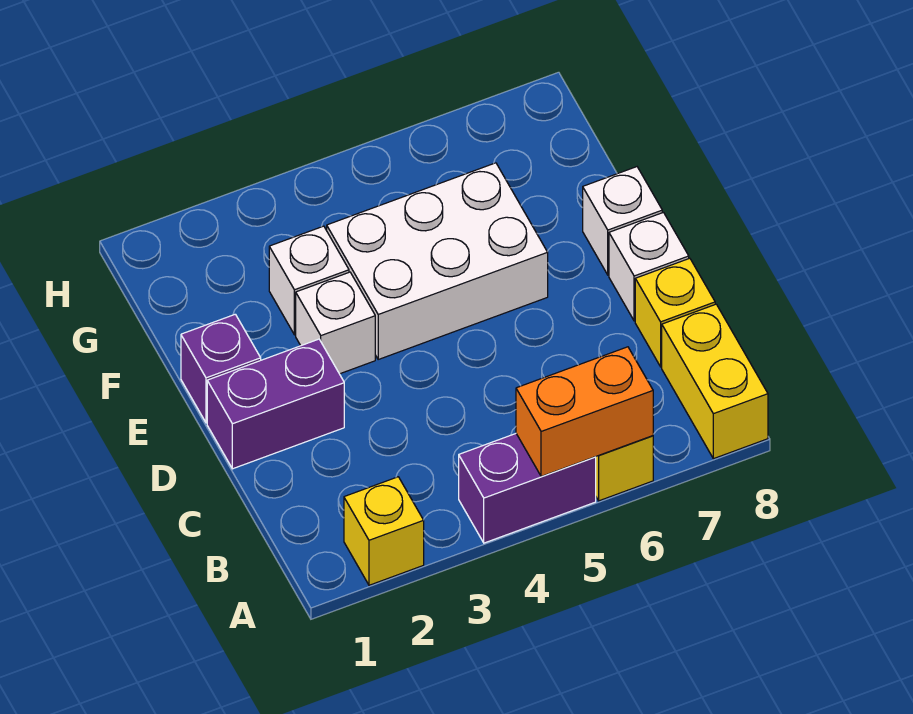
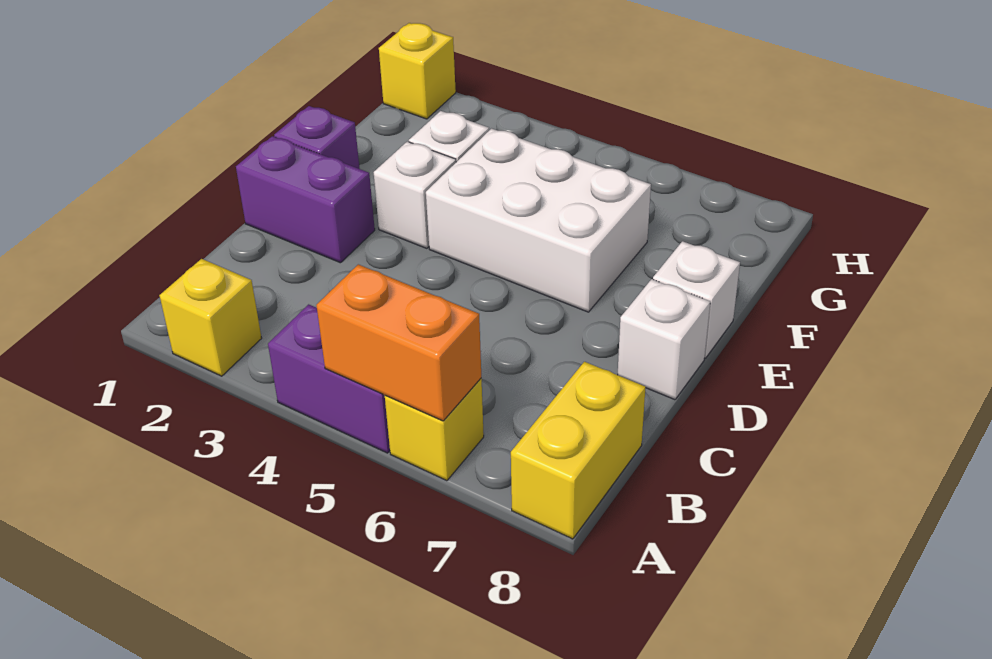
yellow 1x1 brick [635,258,715,367] -> yellow 1x1 brick moved to [379,23,456,119]

